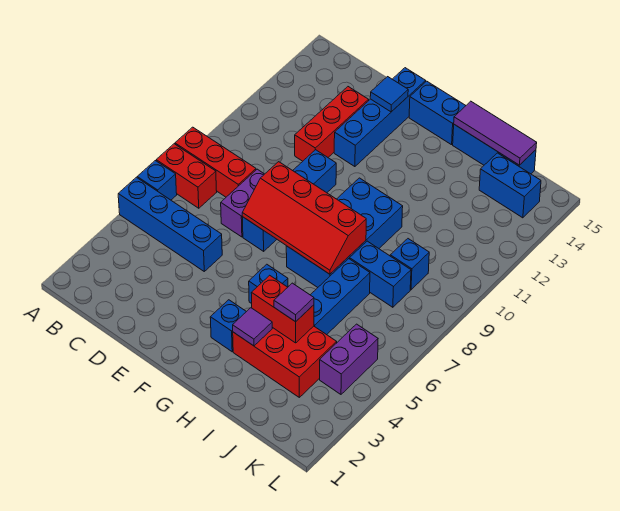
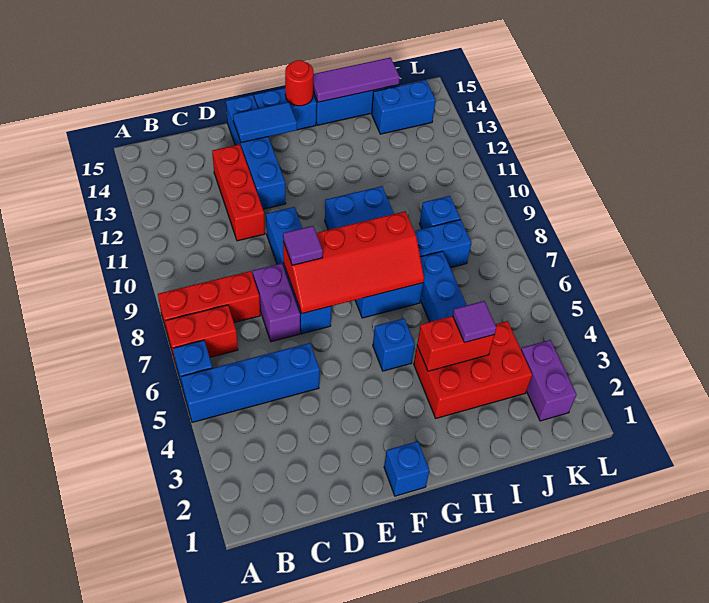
blue 1x1 tile [370,77,408,112] -> blue 1x2 tile [233,102,297,143]
blue 1x1 brick [210,300,246,352] -> blue 1x1 brick moved to [384,441,430,496]
none -> red 1x1 round brick [285,60,314,106]
purple 1x1 tile [233,308,272,346] -> purple 1x1 tile moved to [283,226,323,265]
purple 1x2 brick [320,324,378,394] -> purple 1x2 brick moved to [521,340,577,421]

